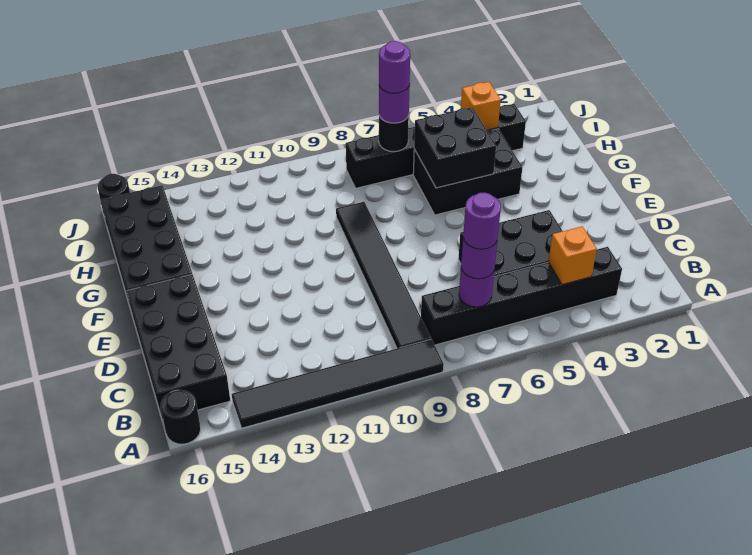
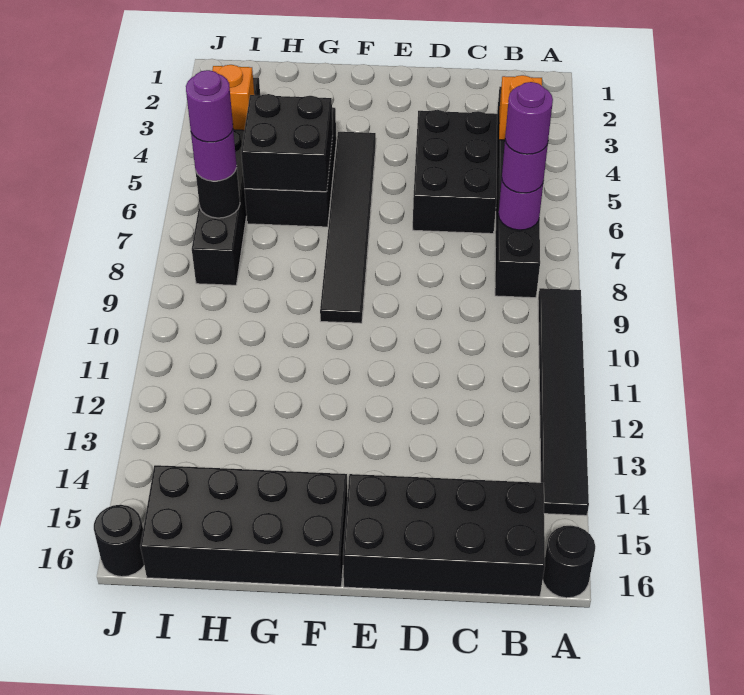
black 1x6 tile [336,202,431,348] -> black 1x6 tile turned to [320,132,376,323]

